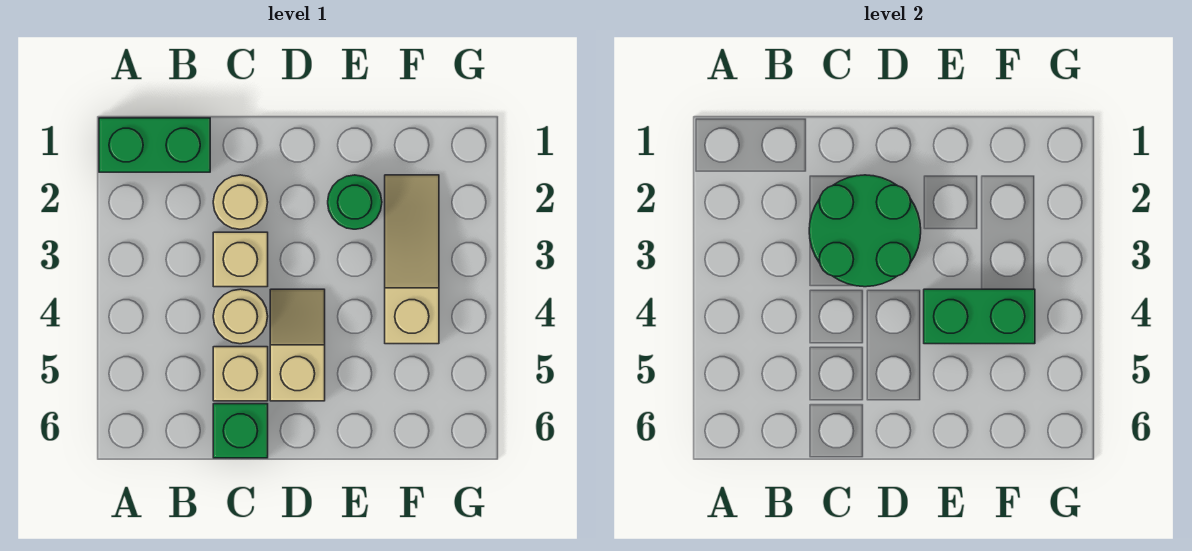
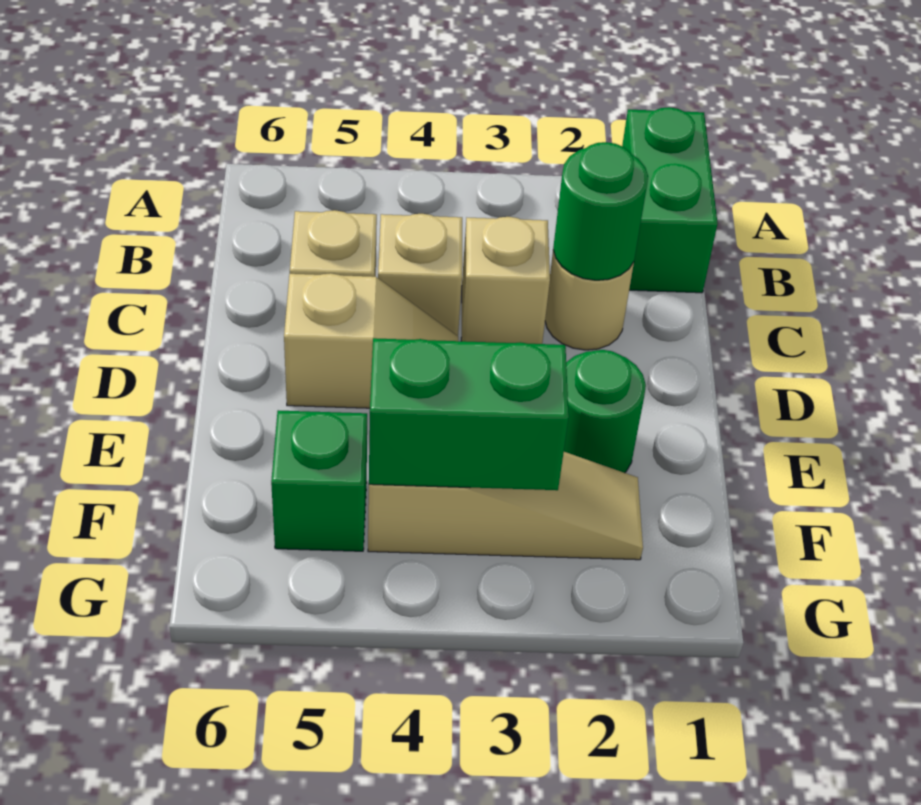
green 2x2 round brick [809,175,921,287] -> green 1x1 round brick [553,142,648,280]
tan 1x1 round brick [213,289,268,344] -> tan 1x1 brick [378,214,462,336]
green 1x1 brick [213,404,268,458] -> green 1x1 brick moved to [271,410,367,551]
green 1x2 brick [924,289,1035,344] -> green 1x2 brick turned to [369,338,569,490]

